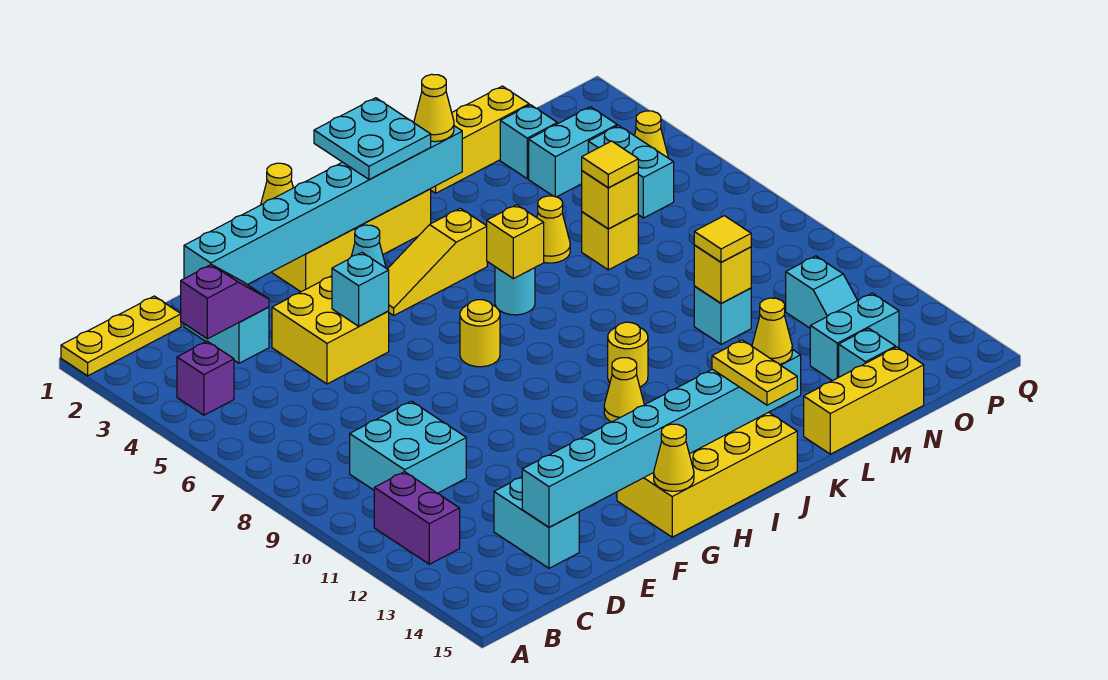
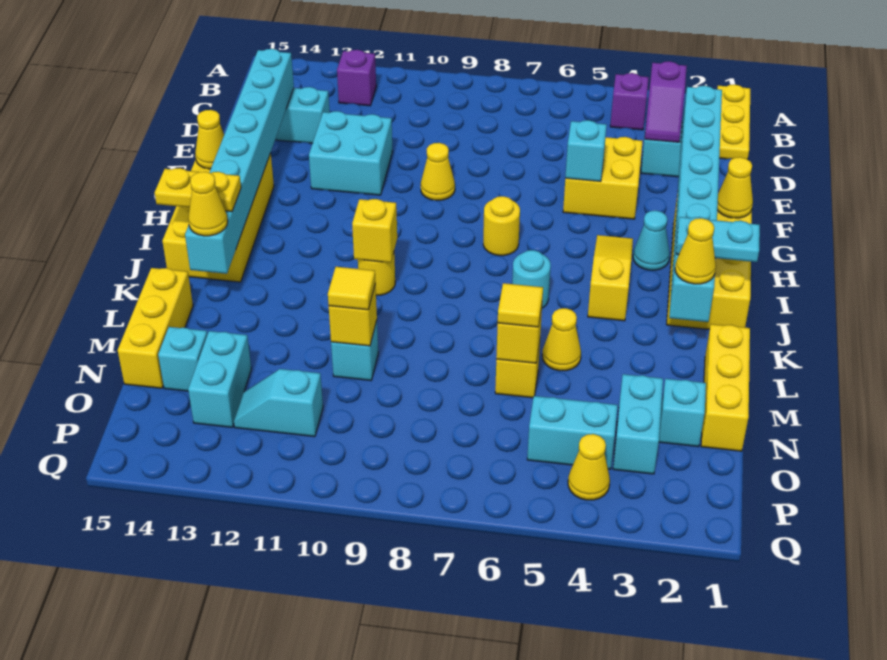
purple 1x2 brick [374,472,460,564] -> purple 1x1 brick [337,50,376,106]
cyan 2x2 brick [350,401,466,493] -> cyan 2x2 brick moved to [309,111,392,195]
cyan 2x2 plate [314,98,431,179] -> cyan 1x2 plate [676,217,760,262]
yellow 1x1 cone [604,358,644,422] -> yellow 1x1 cone moved to [421,143,455,200]
yellow 1x1 brick [487,205,544,279] -> yellow 1x1 brick moved to [352,199,397,263]

